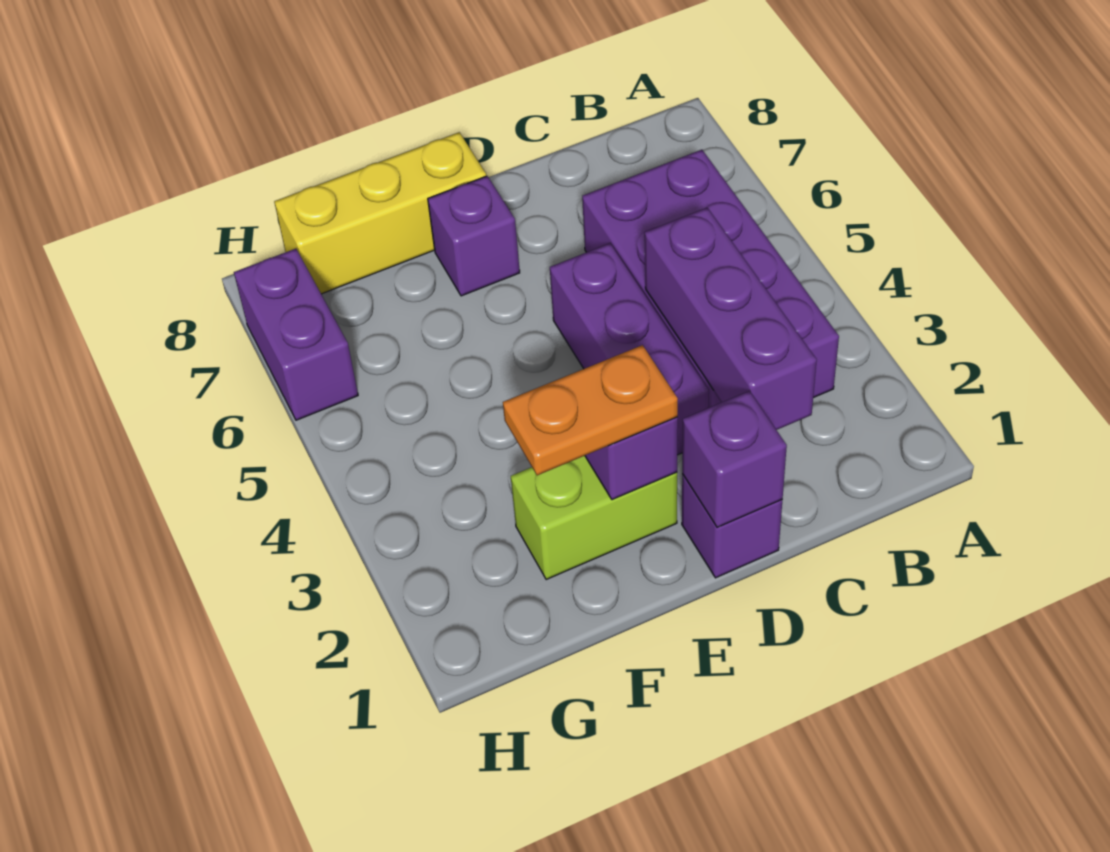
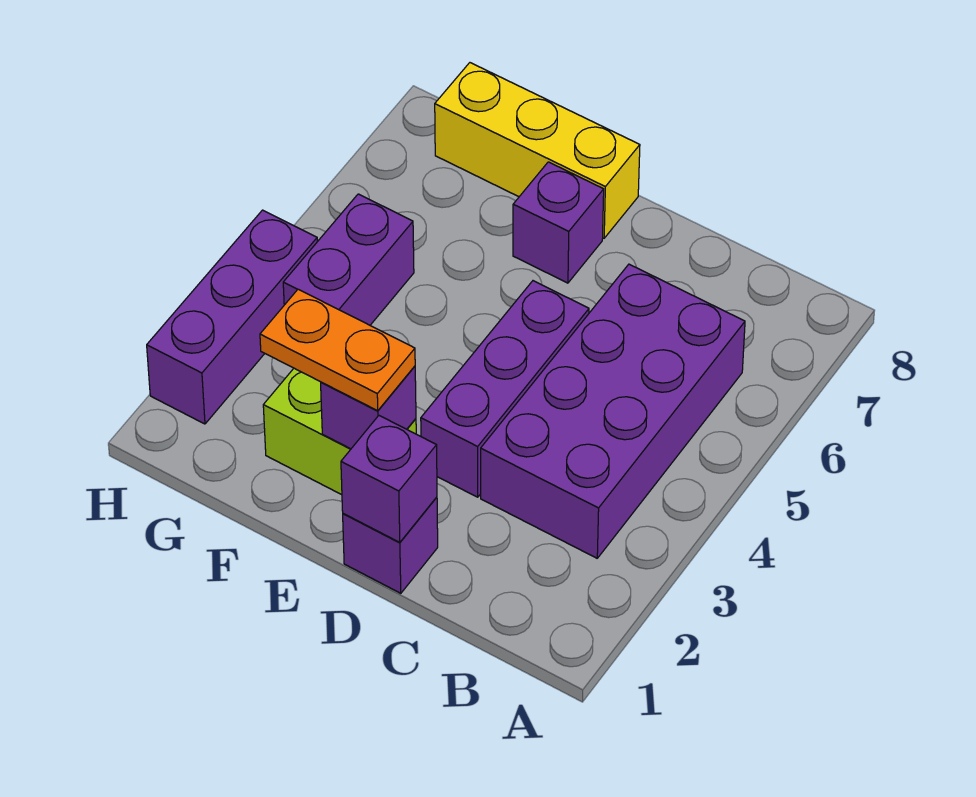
purple 1x3 brick [645,208,817,430] -> purple 1x3 brick moved to [147,210,317,424]
purple 1x2 brick [234,249,358,420] -> purple 1x2 brick moved to [283,194,414,325]

